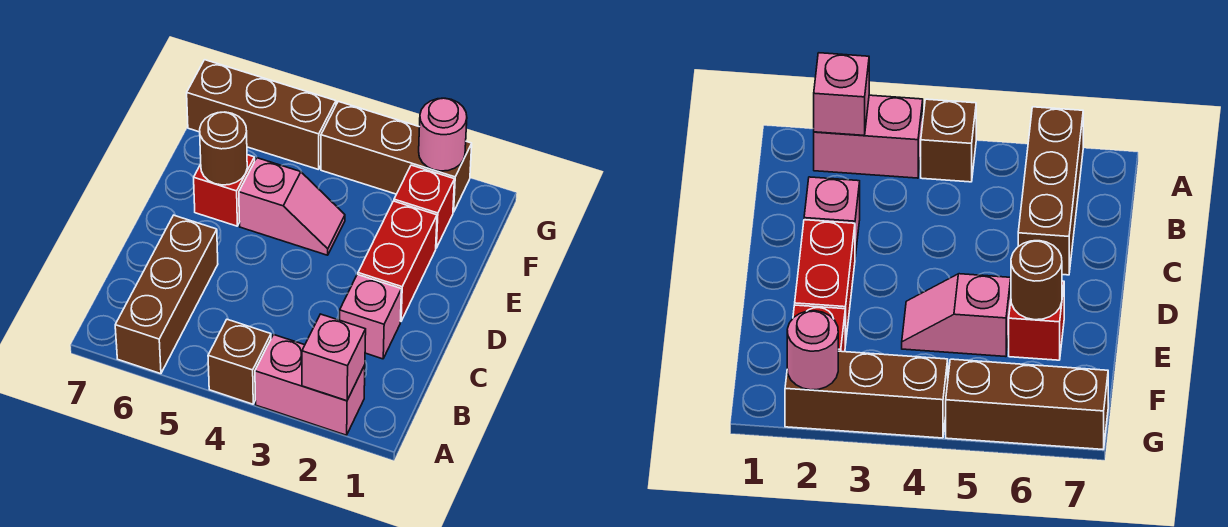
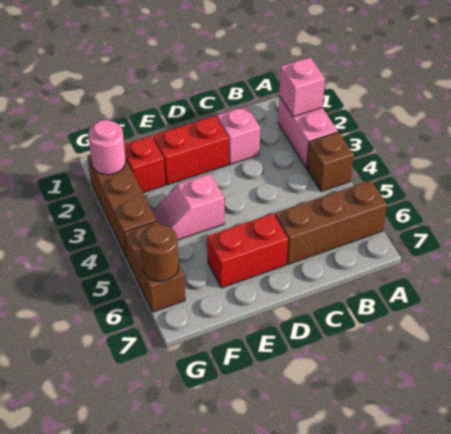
pink 1x2 slope [239,158,345,255] -> pink 1x2 slope turned to [152,174,224,240]
red 1x1 brick [194,155,255,226] -> red 1x2 brick [207,214,288,288]
brown 1x1 round brick [200,112,247,185] -> brown 1x1 round brick moved to [140,224,179,281]
brown 1x3 brick [187,60,336,170] -> brown 1x2 brick [124,221,185,312]

